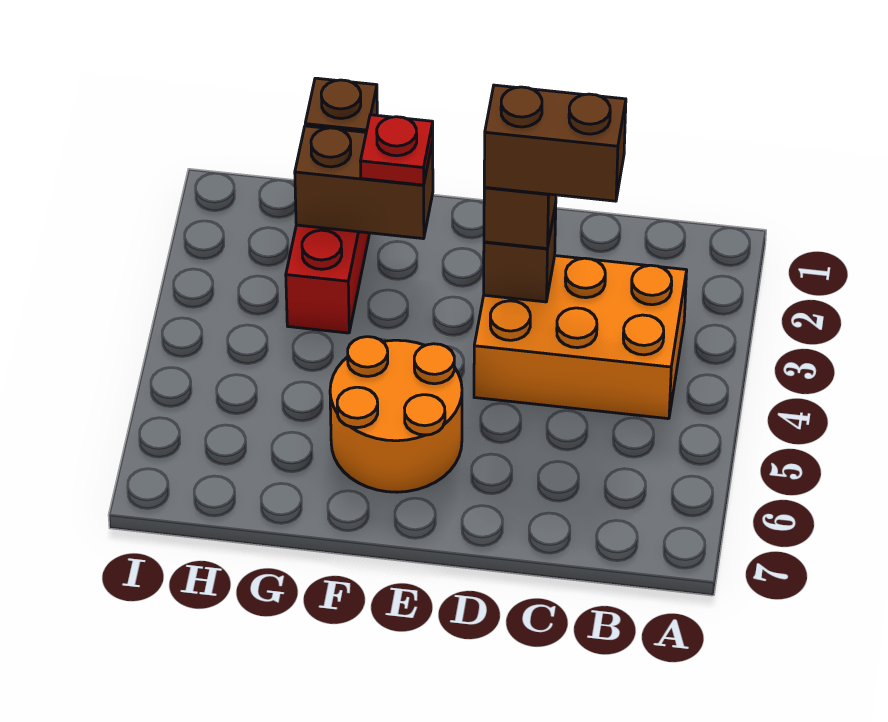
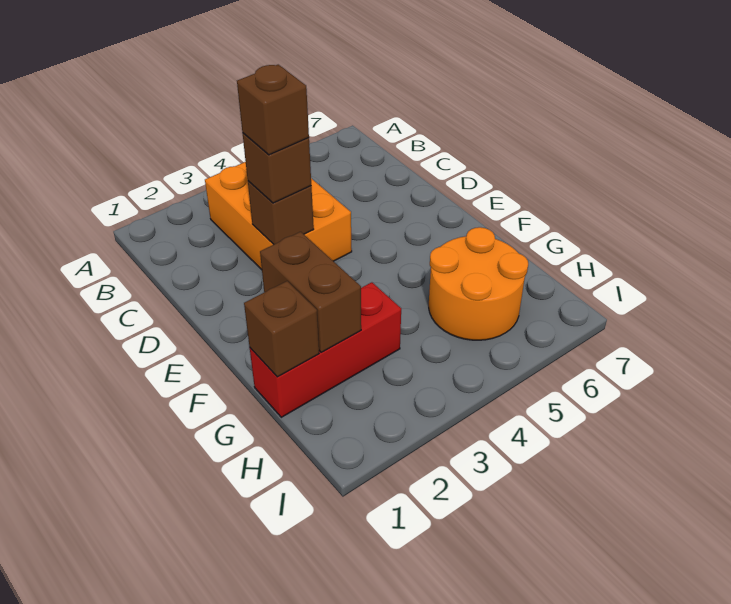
brown 1x2 brick [484,85,626,201] -> brown 1x1 brick [237,65,309,155]
orange 2x2 round brick [330,337,462,492] -> orange 2x2 round brick moved to [429,227,528,340]
red 1x1 plate [360,115,433,185] -> none

